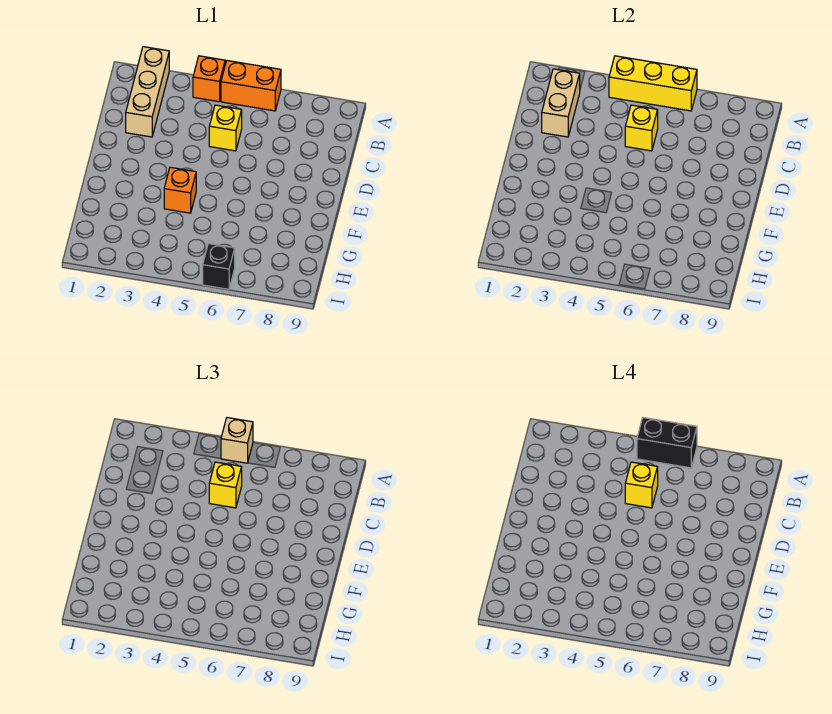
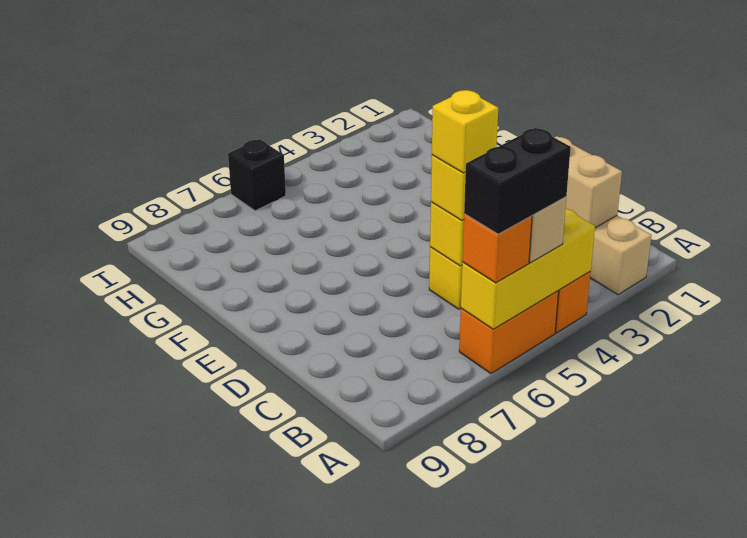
orange 1x1 brick [164,167,196,213] -> orange 1x1 brick moved to [462,214,532,283]

